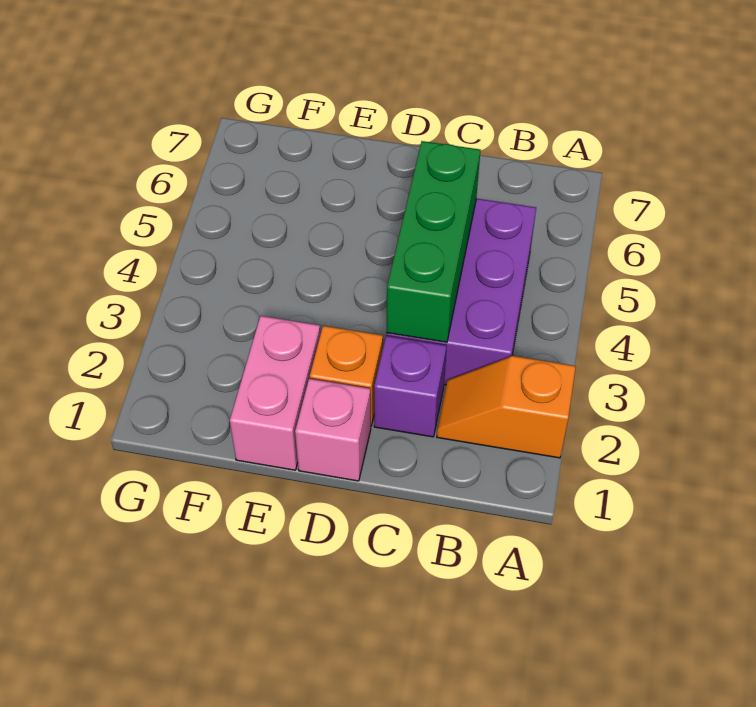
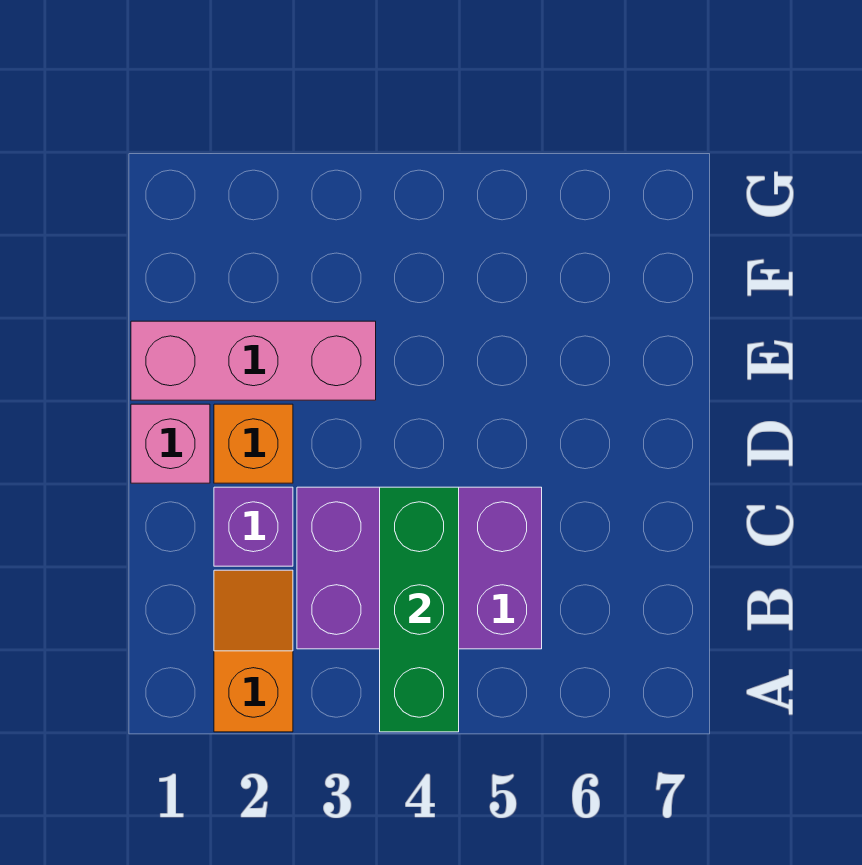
green 1x3 brick [387,141,480,342] -> green 1x3 brick turned to [380,487,459,732]
pink 1x2 brick [230,316,320,470] -> pink 1x3 brick [131,321,376,400]

